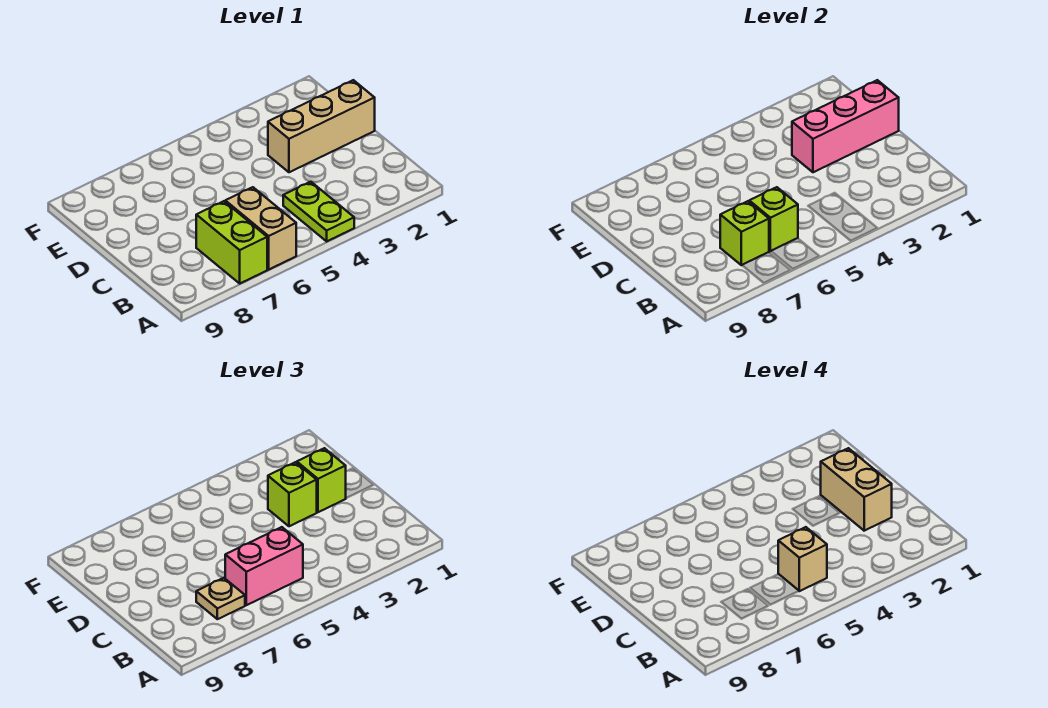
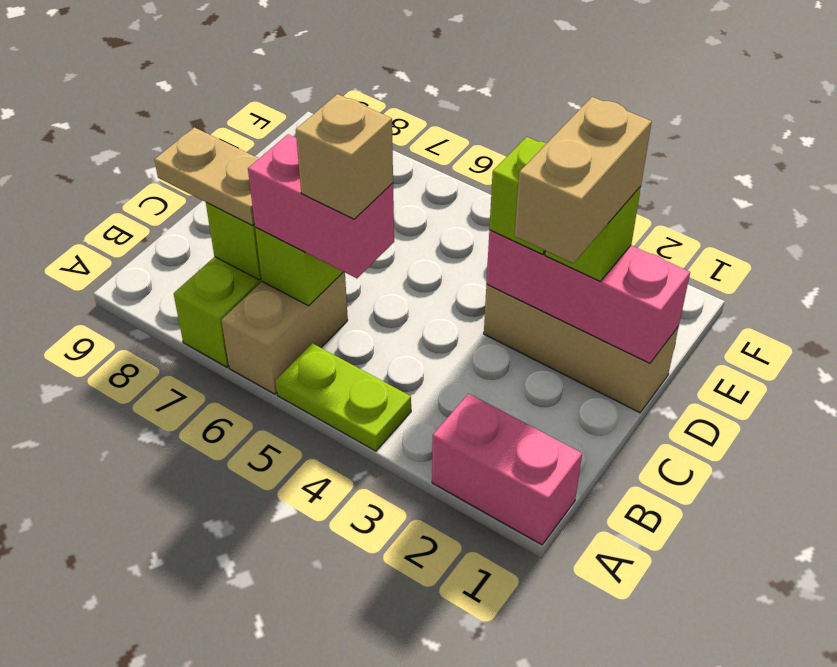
none -> pink 1x2 brick [432,393,582,545]
lime 1x2 plate [283,182,354,241] -> lime 1x2 plate turned to [276,343,411,451]
tan 1x1 plate [196,578,245,619] -> tan 1x2 plate [154,127,259,226]

